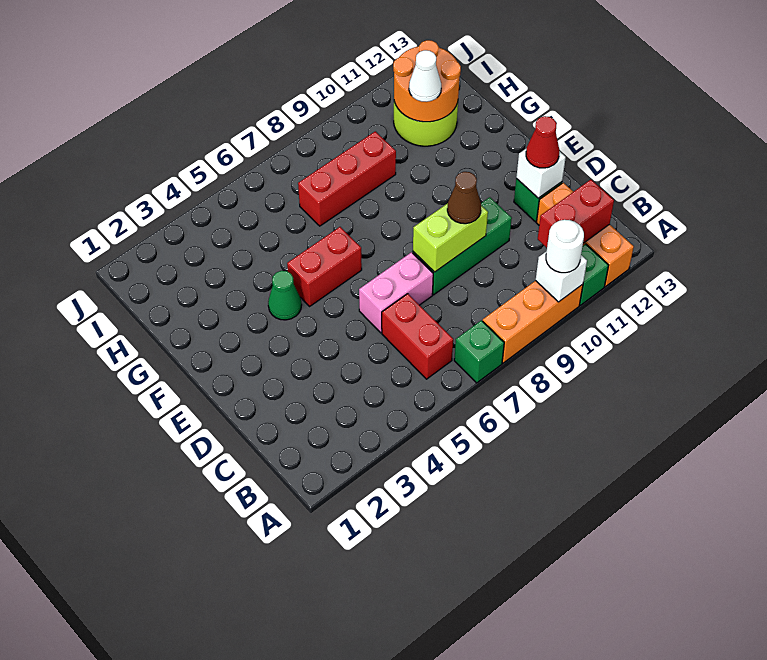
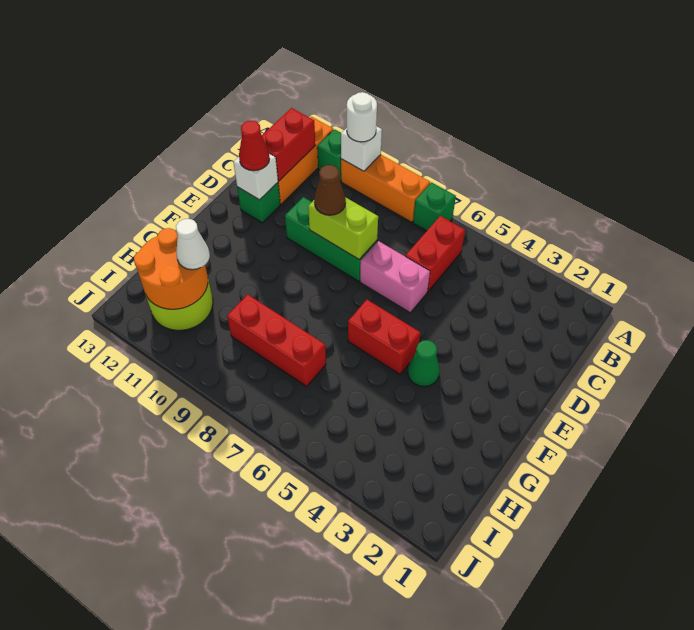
red 1x2 brick [538,180,614,248] -> red 1x2 brick turned to [262,108,315,181]

